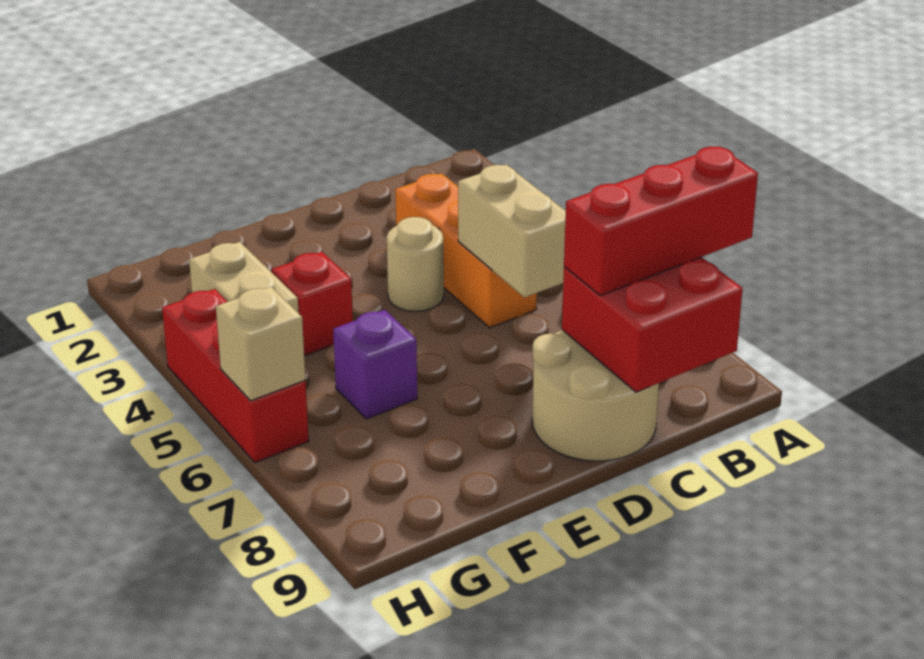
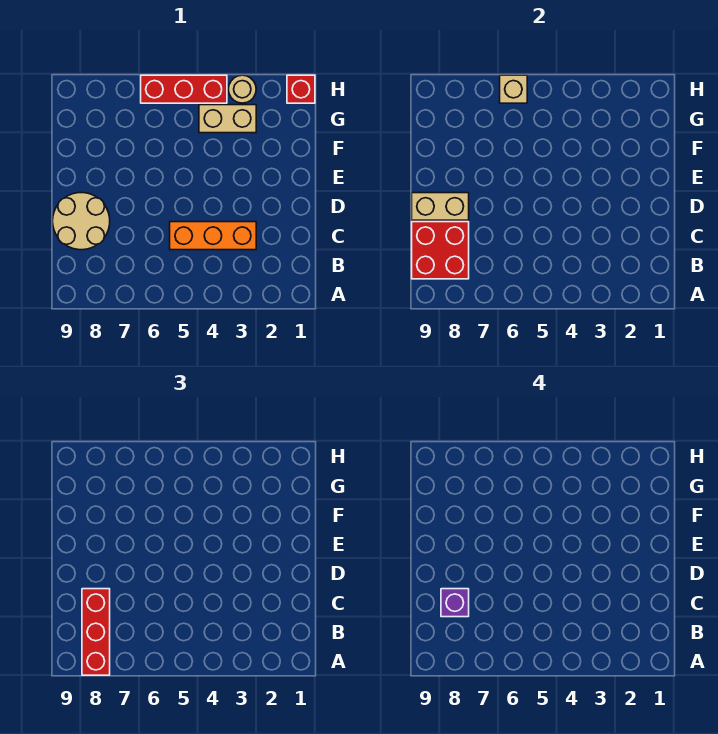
tan 1x2 brick [458,165,566,297] -> tan 1x2 brick moved to [412,193,469,220]
tan 1x1 round brick [387,217,444,311] -> tan 1x1 round brick moved to [228,75,256,103]
red 1x1 brick [272,252,353,356] -> red 1x1 brick moved to [287,75,315,103]
purple 1x1 brick [333,310,417,419] -> purple 1x1 brick moved to [441,589,469,617]

